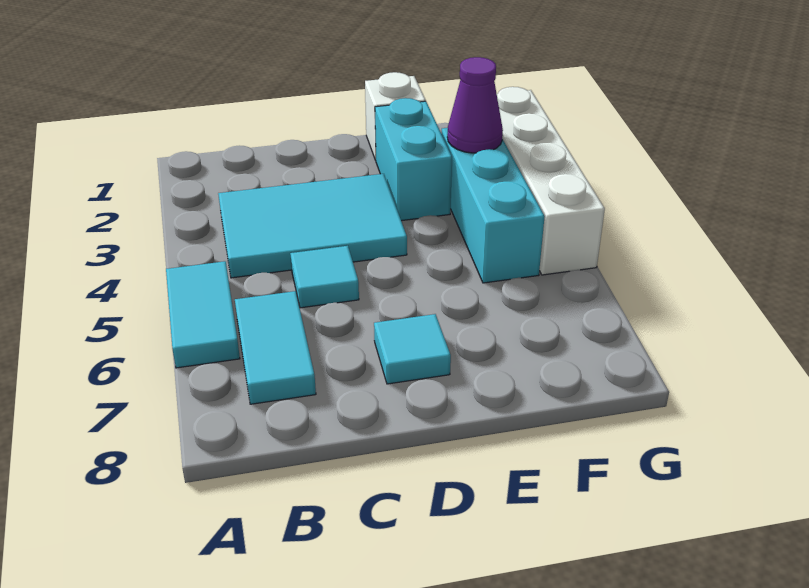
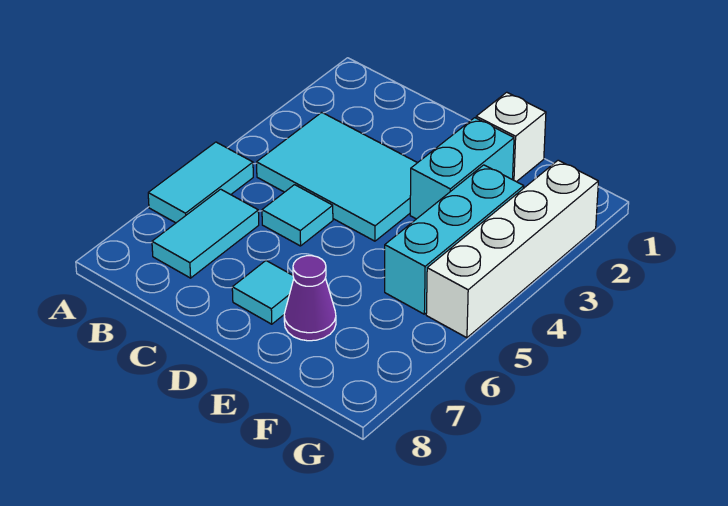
purple 1x1 cone [447,57,503,153] -> purple 1x1 cone moved to [284,256,336,341]

